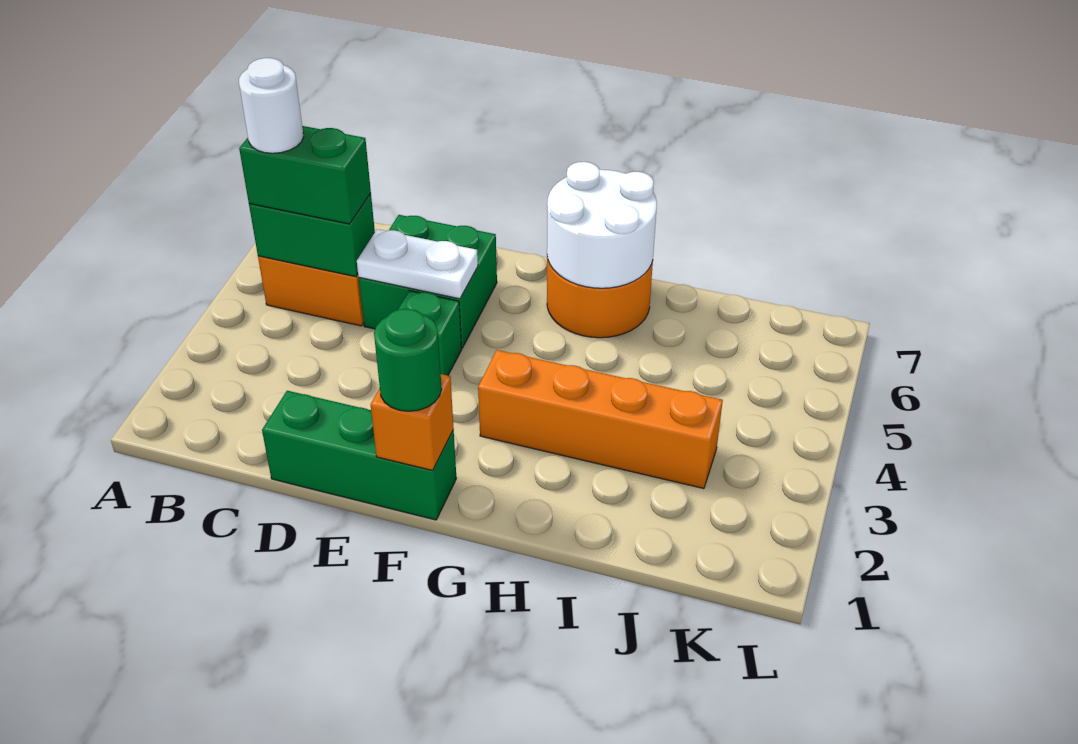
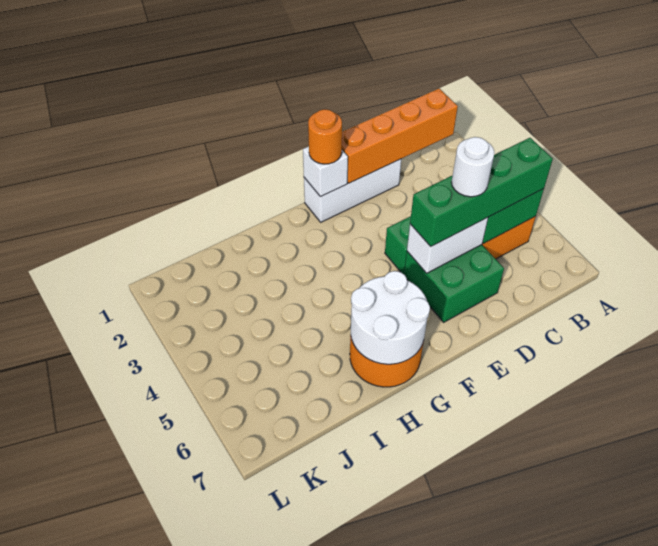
green 1x2 brick [239,126,371,224] -> green 1x4 brick [410,138,553,246]
white 1x1 round brick [239,58,303,153] -> white 1x1 round brick moved to [451,137,494,197]
green 1x3 brick [262,391,456,520] -> white 1x3 brick [304,159,401,222]
white 1x2 plate [357,229,478,299] -> white 1x2 brick [407,218,488,273]
orange 1x1 brick [371,374,454,470] -> white 1x1 brick [303,146,348,197]
green 1x1 round brick [374,309,442,411] -> orange 1x1 round brick [308,109,342,164]
orange 1x4 brick [478,350,723,489] -> orange 1x4 brick moved to [342,88,458,183]

